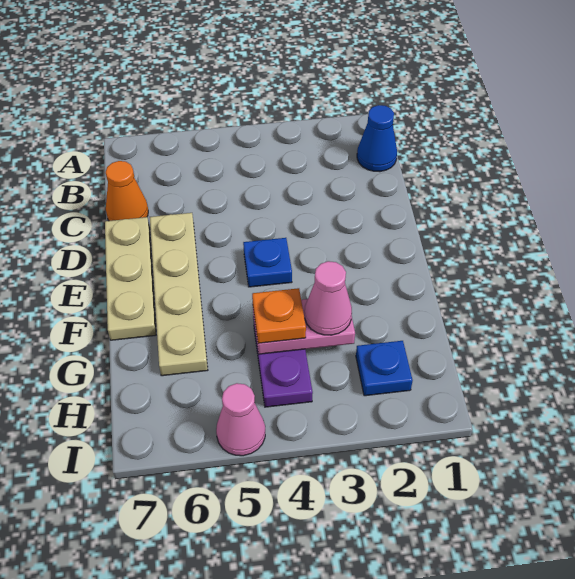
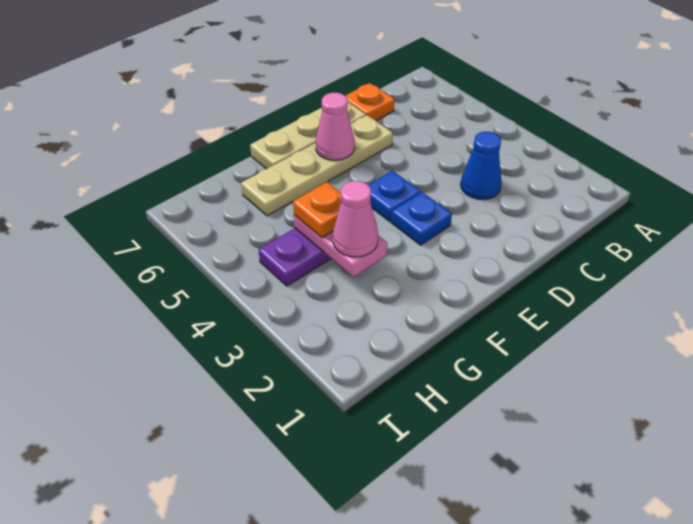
blue 1x1 cone [357,105,397,172] -> blue 1x1 cone moved to [461,132,502,199]
orange 1x1 cone [106,161,148,221] -> orange 1x1 plate [345,83,394,121]
blue 1x1 plate [356,341,413,396] -> blue 1x1 plate moved to [391,192,452,245]
pink 1x1 cone [216,383,265,456] -> pink 1x1 cone moved to [315,93,355,160]

